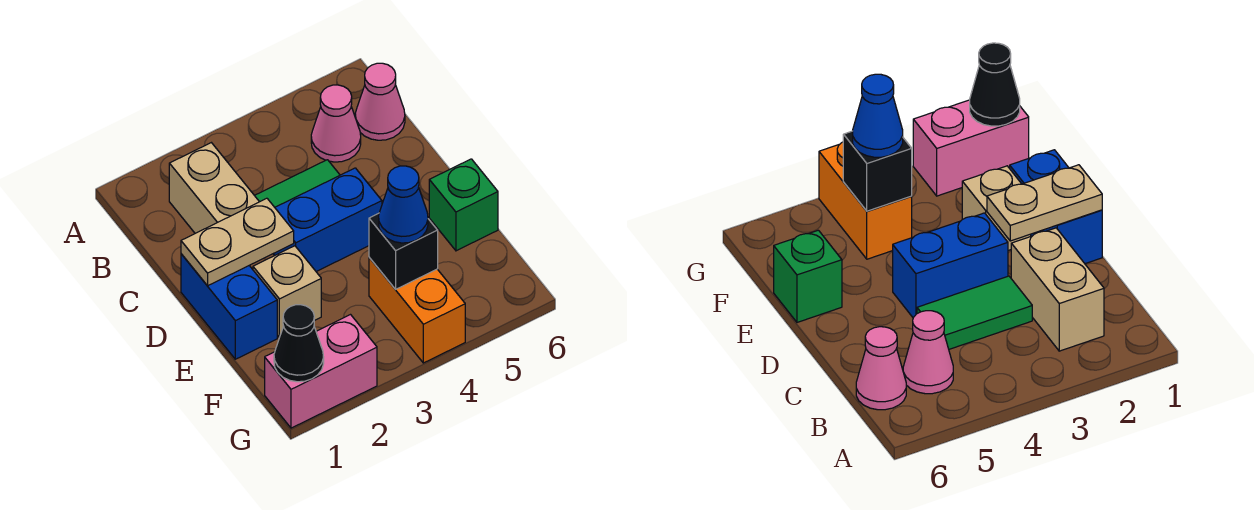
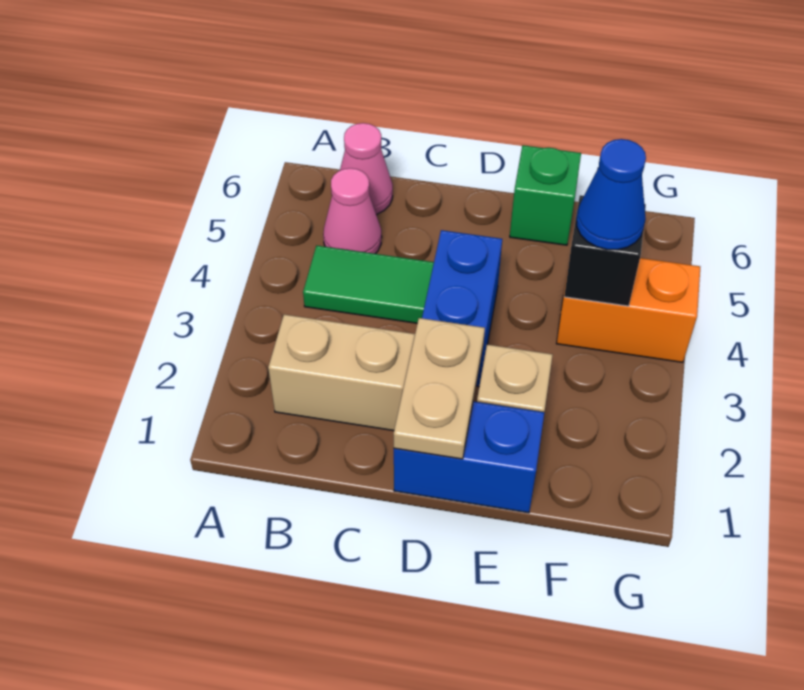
green 1x2 tile [254,160,340,207] -> green 1x2 tile turned to [303,245,434,323]
pink 1x2 brick [265,315,377,428] -> none
black 1x1 cone [274,305,324,382] -> none

